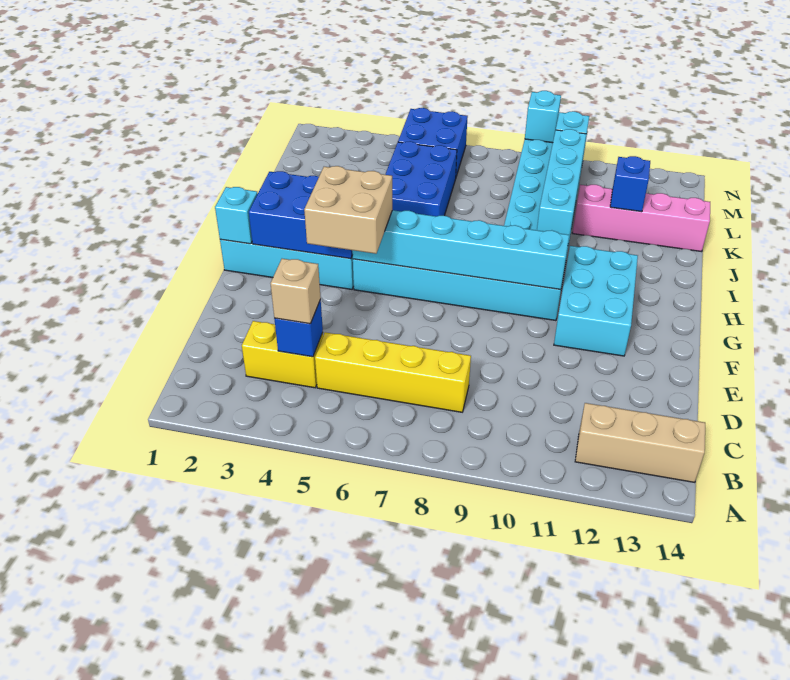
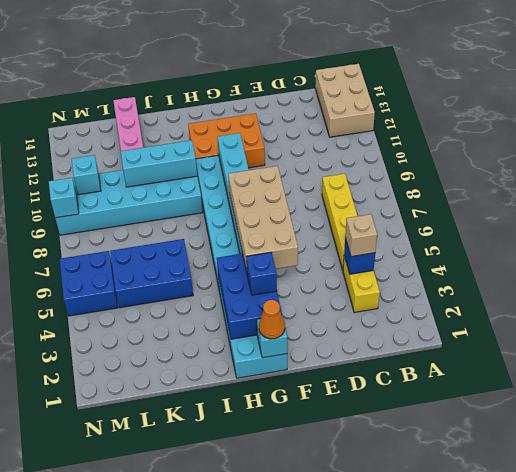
tan 1x3 brick [575,403,705,482] -> tan 2x3 brick [315,64,375,137]
tan 2x2 brick [304,166,392,254] -> tan 2x4 brick [228,166,298,271]
cyan 2x3 brick [554,246,638,356] -> orange 2x3 brick [188,113,265,168]
none -> orange 1x1 cone [259,300,285,339]
cyan 1x4 brick [537,129,586,244] -> cyan 1x3 brick [120,140,197,187]
blue 1x1 brick [610,156,650,212] -> blue 1x1 brick moved to [246,252,277,295]

